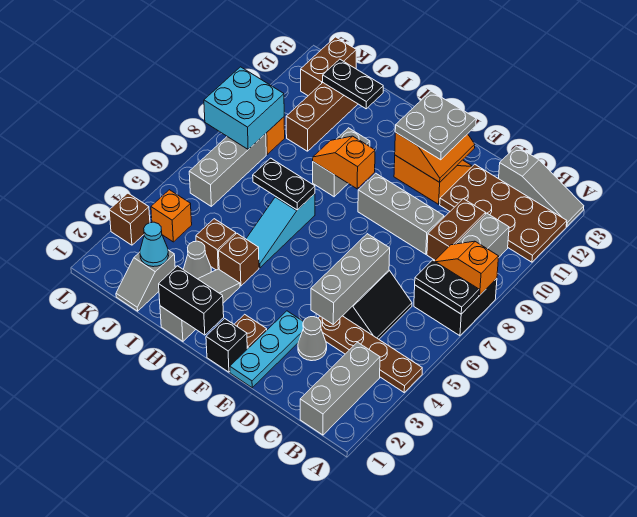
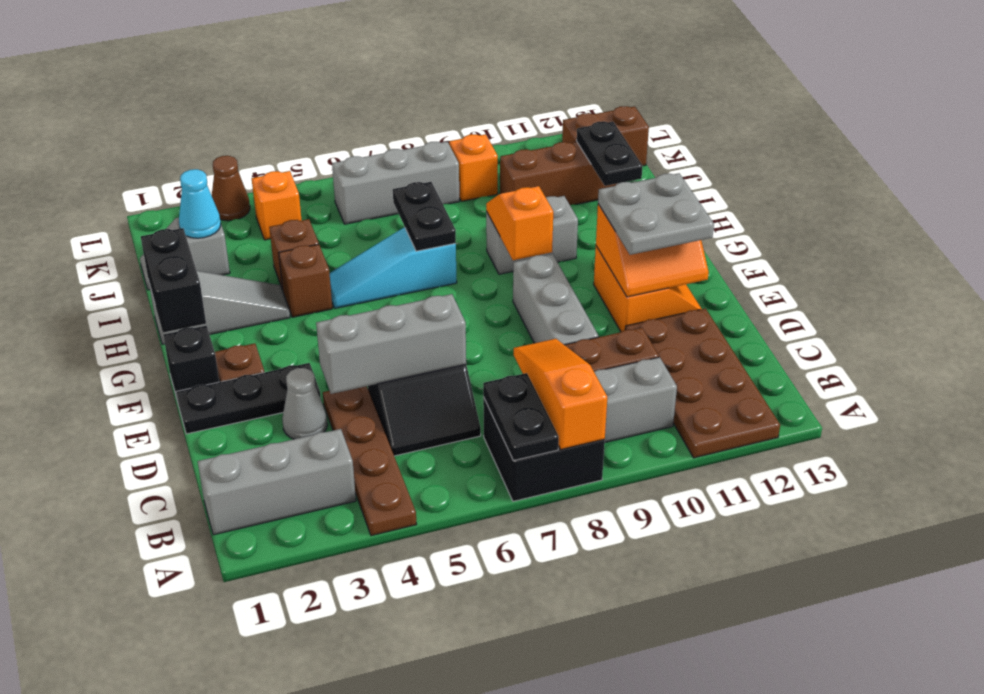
orange 1x2 slope [435,241,499,295] -> orange 1x3 slope [514,339,607,449]
grey 1x3 slope [499,146,584,226] -> none
cyan 1x3 plate [230,311,304,388] -> black 1x3 plate [176,363,321,434]
grey 1x1 cone [183,241,211,279] -> none
cyan 2x2 brick [204,67,284,149] -> none
brown 1x1 brick [109,193,150,245] -> brown 1x1 cone [212,156,250,221]

